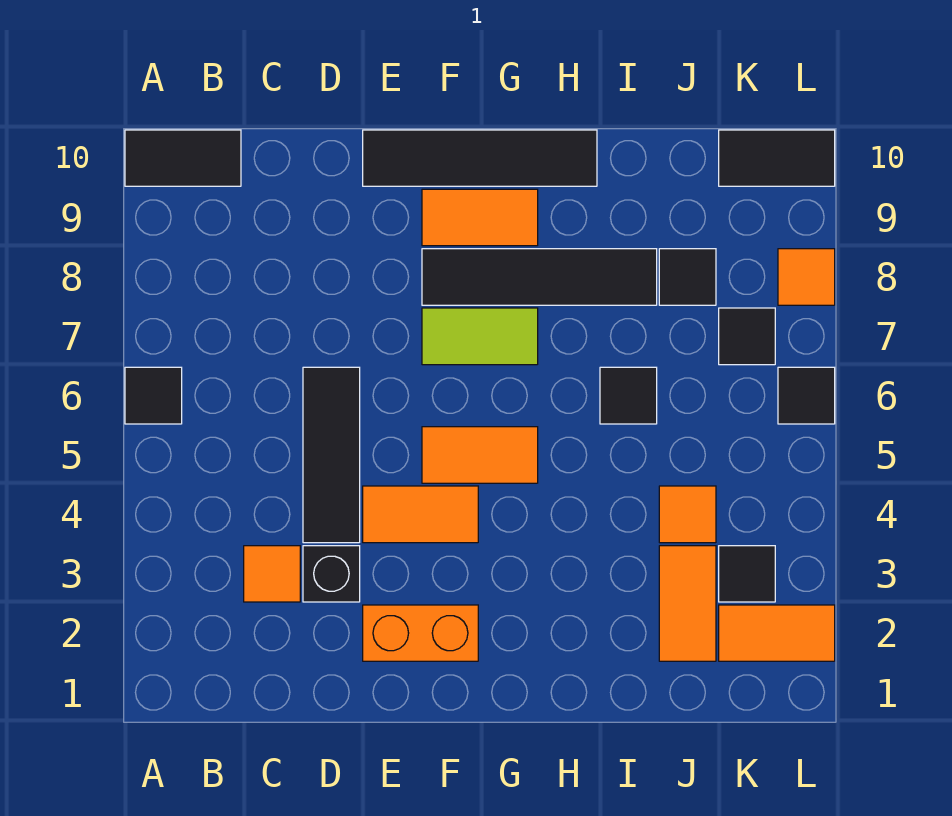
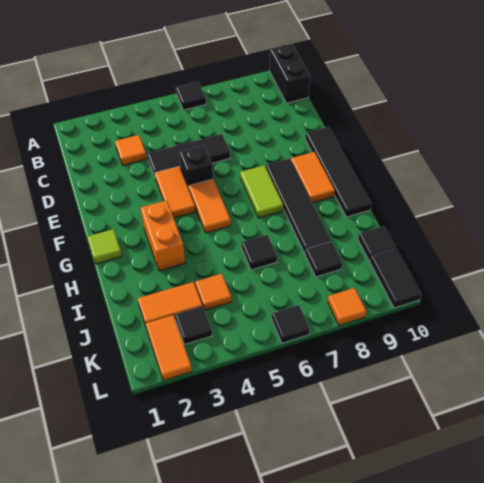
black 1x2 tile [125,130,241,186] -> black 1x2 brick [269,44,310,103]
black 1x1 brick [303,546,360,602] -> black 1x1 brick moved to [179,145,213,189]
orange 1x2 brick [363,605,478,661] -> orange 1x2 brick moved to [141,200,185,271]
none -> lime 1x1 tile [87,229,122,264]
black 1x1 tile [719,308,775,365] -> black 1x1 tile moved to [358,226,396,261]

